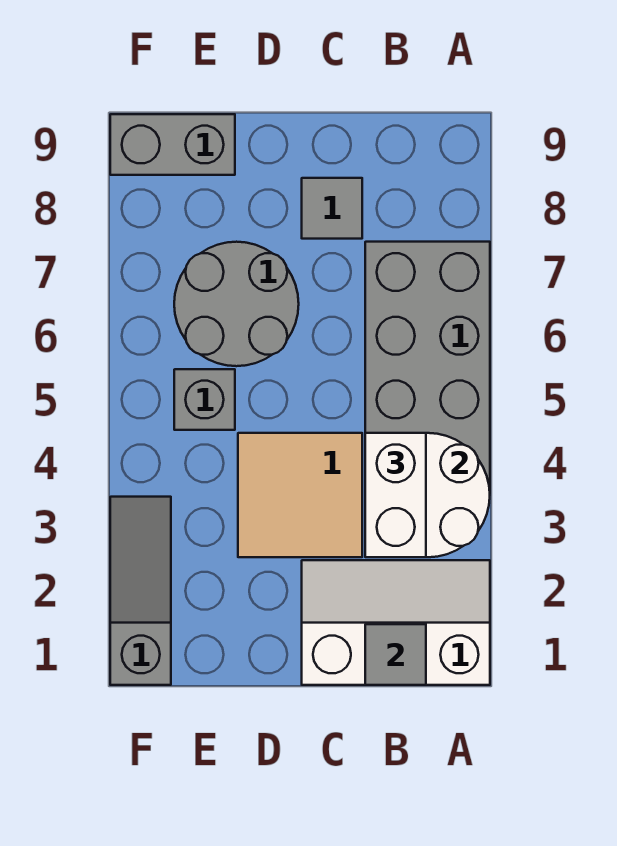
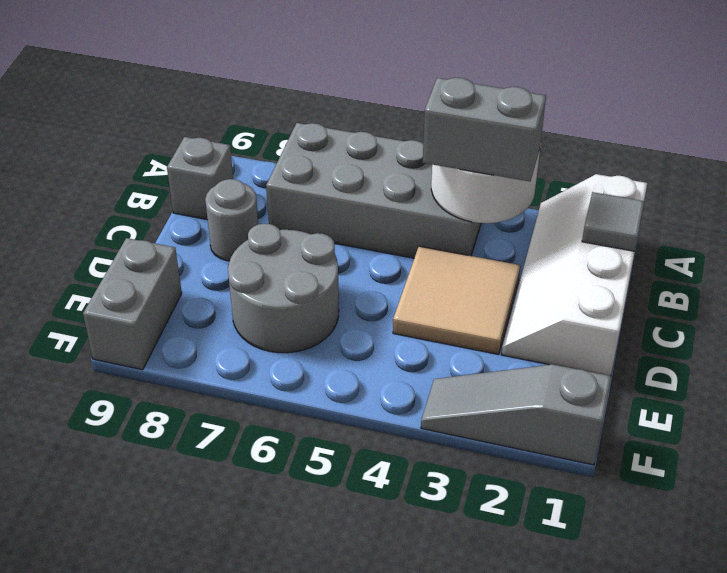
white 2x3 slope [302,560,490,685] -> white 2x4 slope [502,174,647,376]
white 1x2 brick [365,433,426,557] -> grey 1x2 brick [423,78,546,181]
grey 1x1 tile [302,178,362,239] -> grey 1x1 round brick [205,179,258,261]
grey 1x1 brick [174,369,235,430] -> grey 1x1 brick moved to [167,137,233,220]

